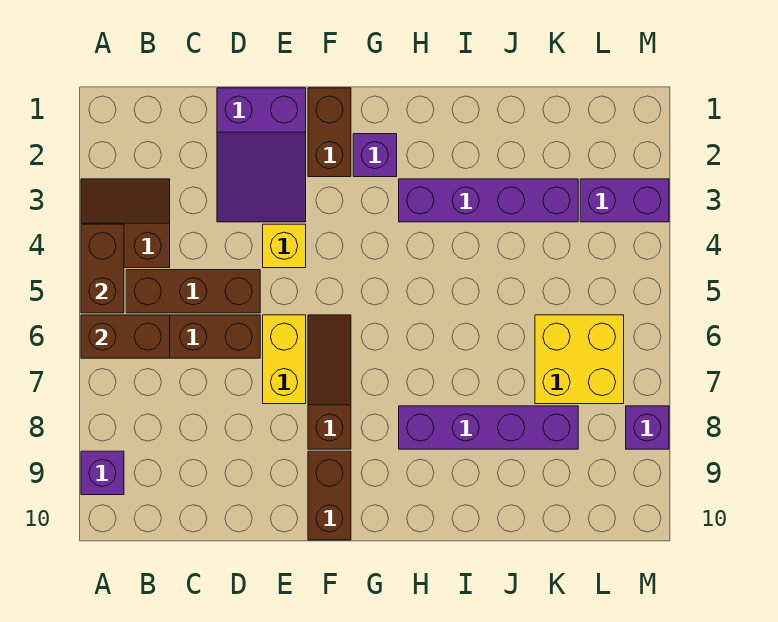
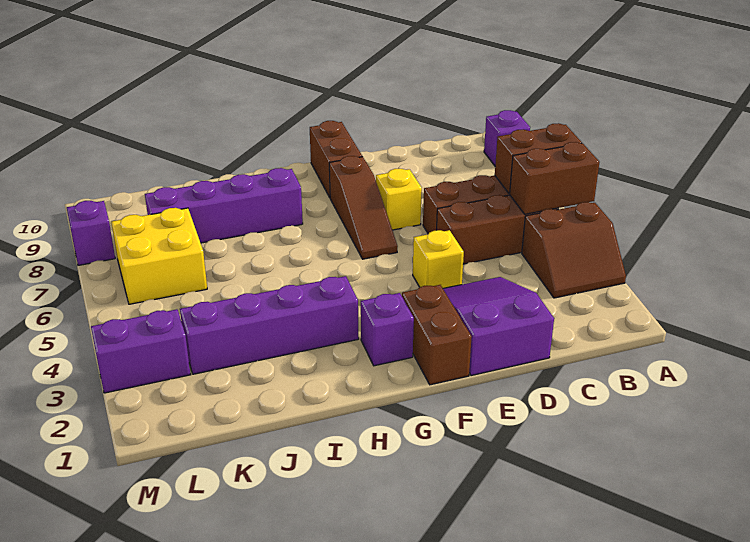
brown 1x2 brick [81,224,124,313] -> brown 1x2 brick turned to [510,142,599,214]
yellow 1x2 brick [263,315,306,404] -> yellow 1x1 brick [376,169,422,230]

